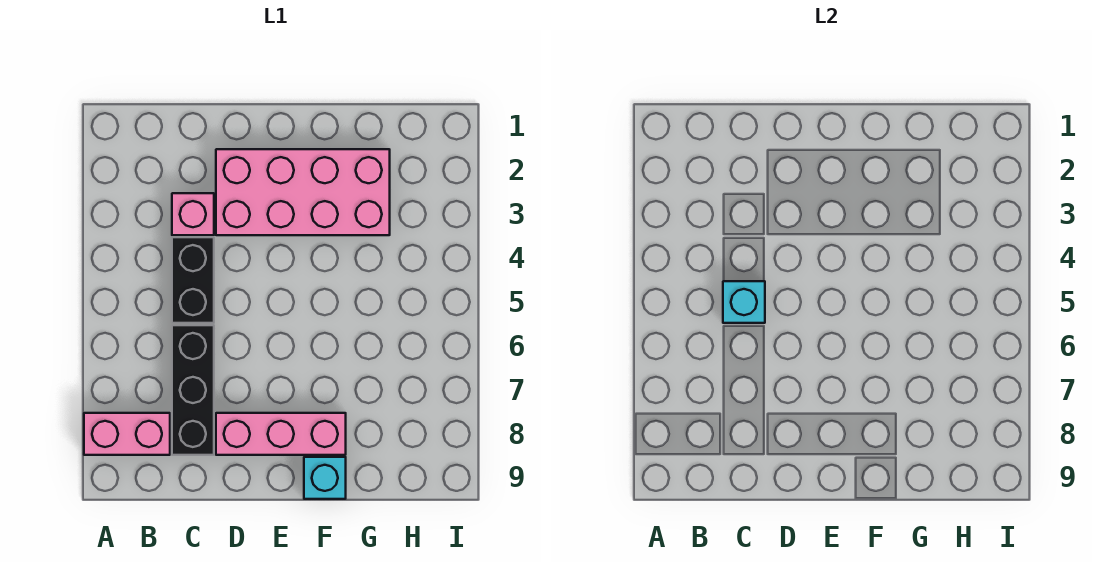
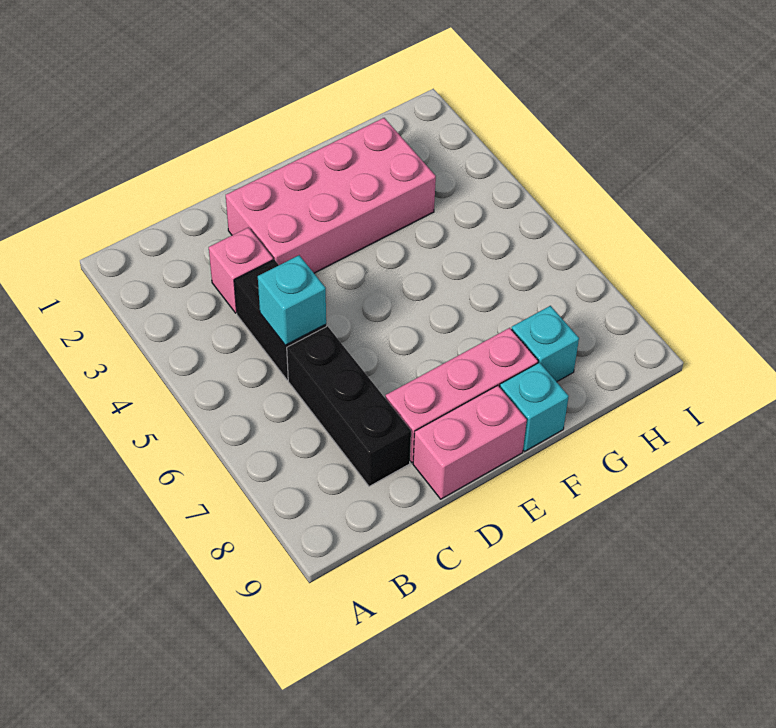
pink 1x2 brick [84,413,170,455] -> pink 1x2 brick moved to [413,385,527,499]
none -> cyan 1x1 brick [511,306,579,382]

